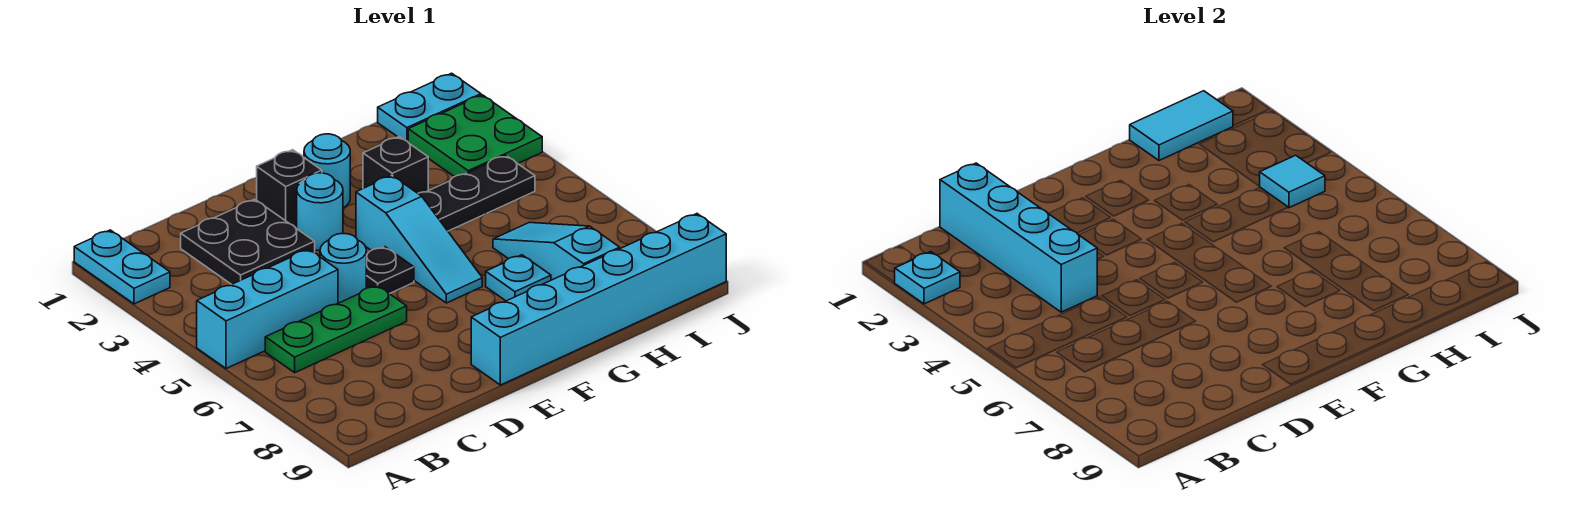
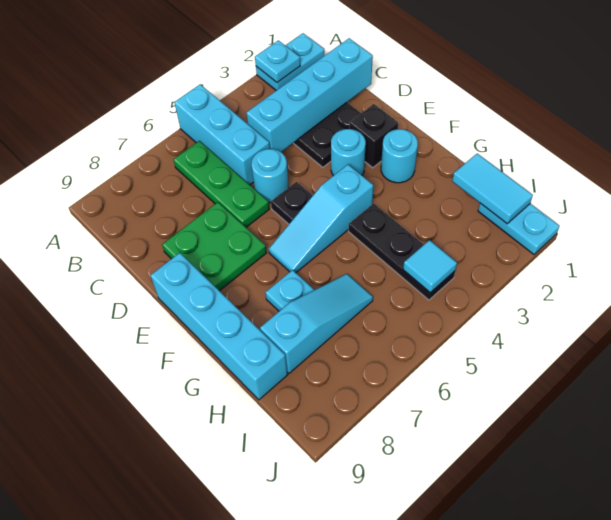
cyan 1x6 brick [471,214,726,385] -> cyan 1x4 brick [150,253,287,400]
black 1x1 brick [363,137,428,193] -> none
green 2x2 plate [408,95,542,177] -> green 2x2 plate moved to [162,202,267,291]

